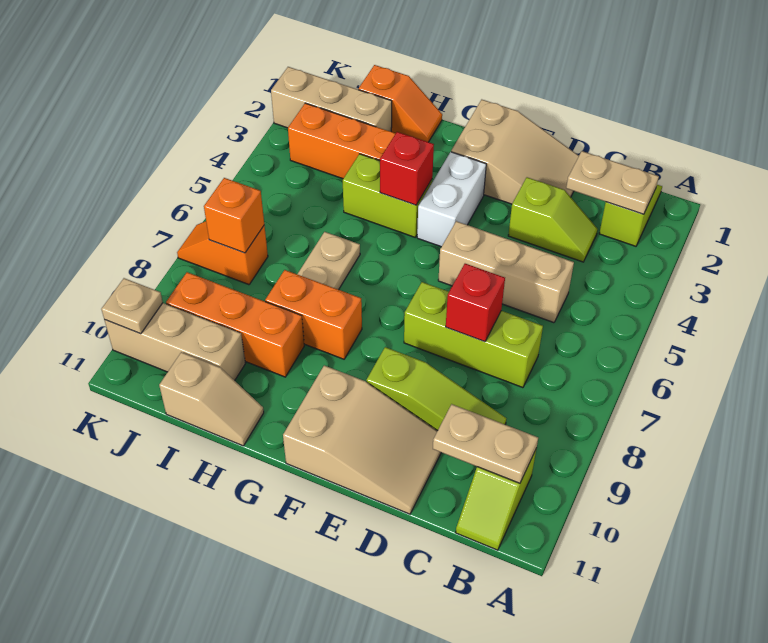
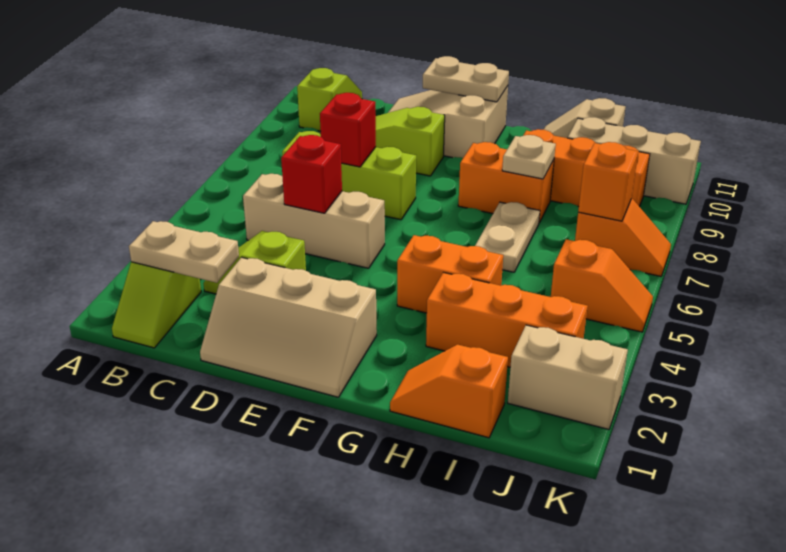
tan 1x2 plate [433,404,538,483] -> tan 1x2 plate moved to [423,56,509,102]
tan 2x3 slope [451,100,579,204] -> tan 2x3 slope turned to [200,257,377,397]
white 1x2 brick [417,152,486,247] -> none
lime 1x2 brick [343,154,432,237] -> orange 1x2 brick [397,235,503,313]
red 1x1 brick [380,132,434,205] -> red 1x1 brick moved to [281,135,342,213]
tan 1x3 brick [271,67,392,131] -> tan 1x2 brick [508,325,628,429]
none -> orange 1x2 slope [551,239,653,332]
tan 1x1 plate [101,278,163,334] -> tan 1x1 plate moved to [502,135,556,179]

